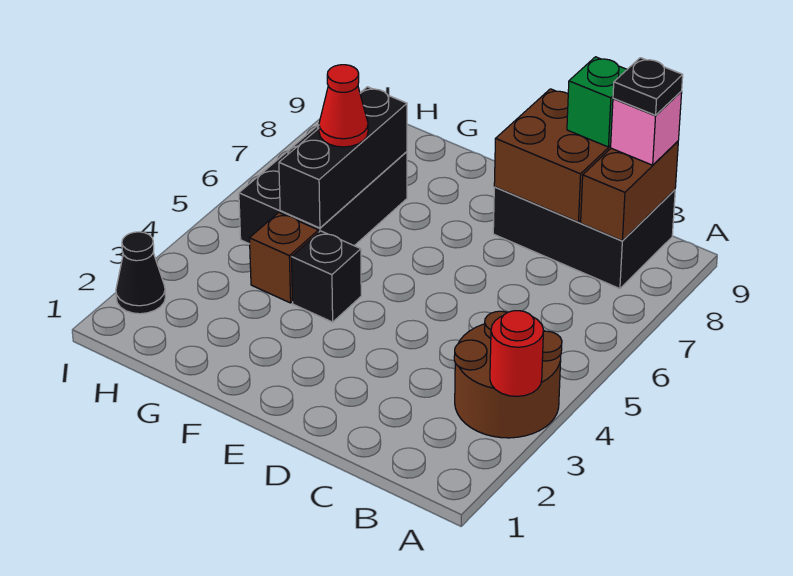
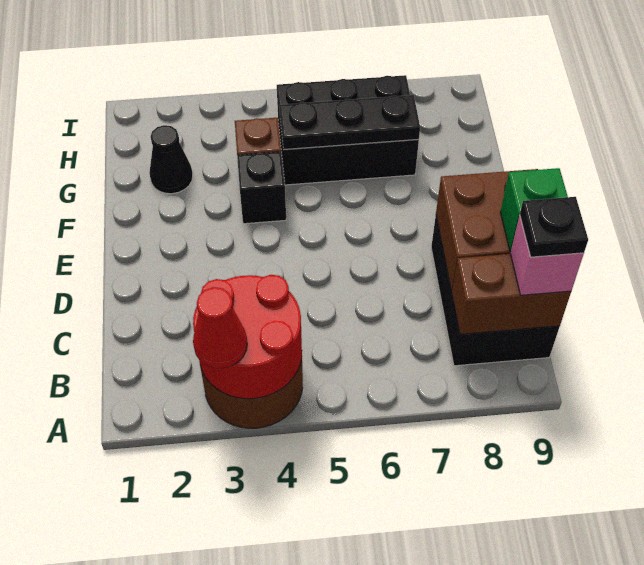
red 1x1 round brick [490,311,543,396] -> red 2x2 round brick [193,275,302,399]
black 1x3 brick [279,87,407,228] -> black 1x3 plate [279,95,420,150]
red 1x1 cone [319,65,368,147] -> red 1x1 cone moved to [193,287,247,368]
black 1x1 cone [116,232,166,314] -> black 1x1 cone moved to [149,125,193,194]

